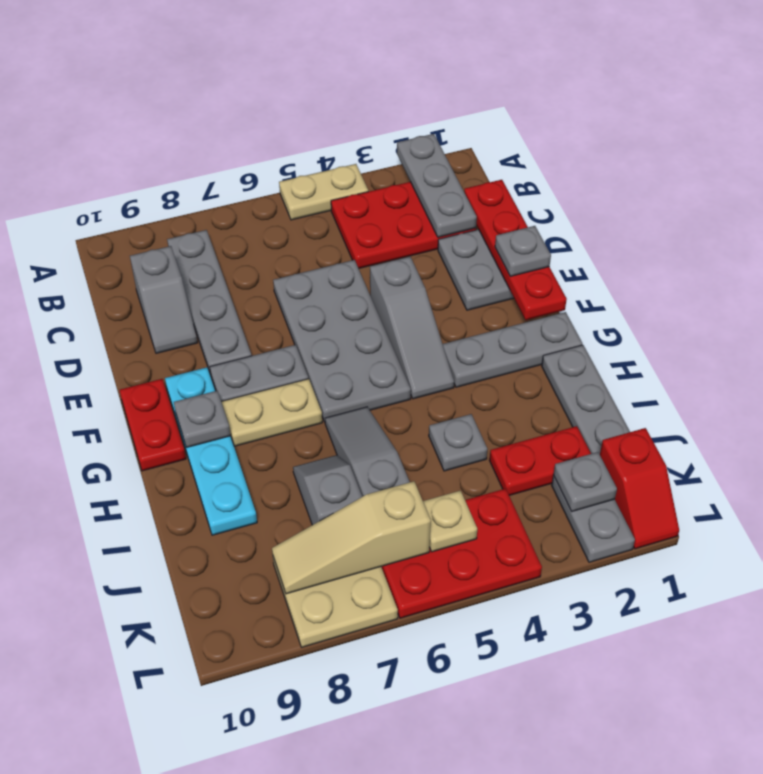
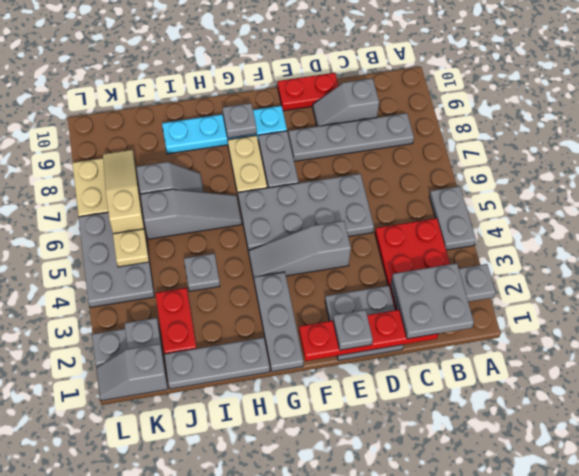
tan 1x2 plate [279,164,368,220] -> grey 1x2 plate [429,186,476,250]
none -> grey 2x2 plate [392,263,474,339]
red 1x2 plate [120,379,186,471] -> red 1x2 plate moved to [278,73,338,111]
red 1x2 slope [600,428,679,549] -> grey 1x2 slope [96,344,168,401]
red 2x3 plate [381,489,542,618] -> grey 2x3 plate [79,212,154,307]

